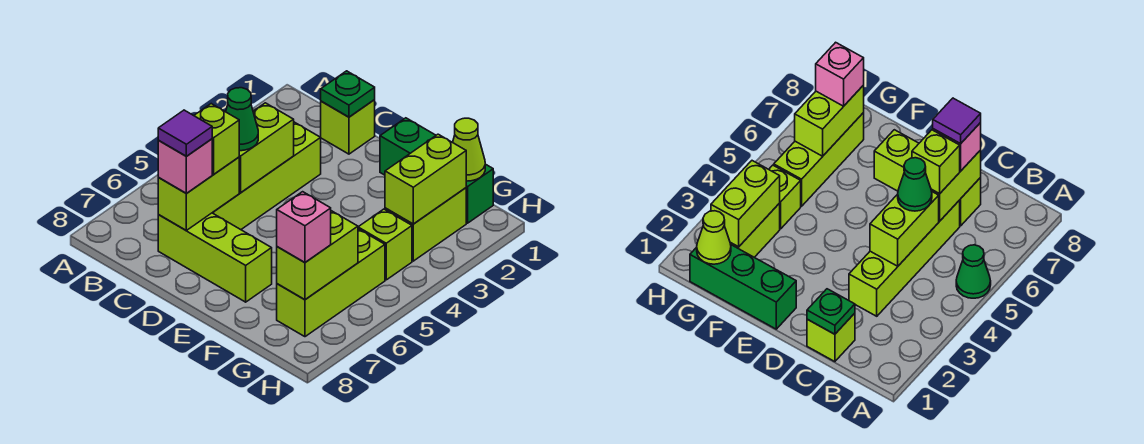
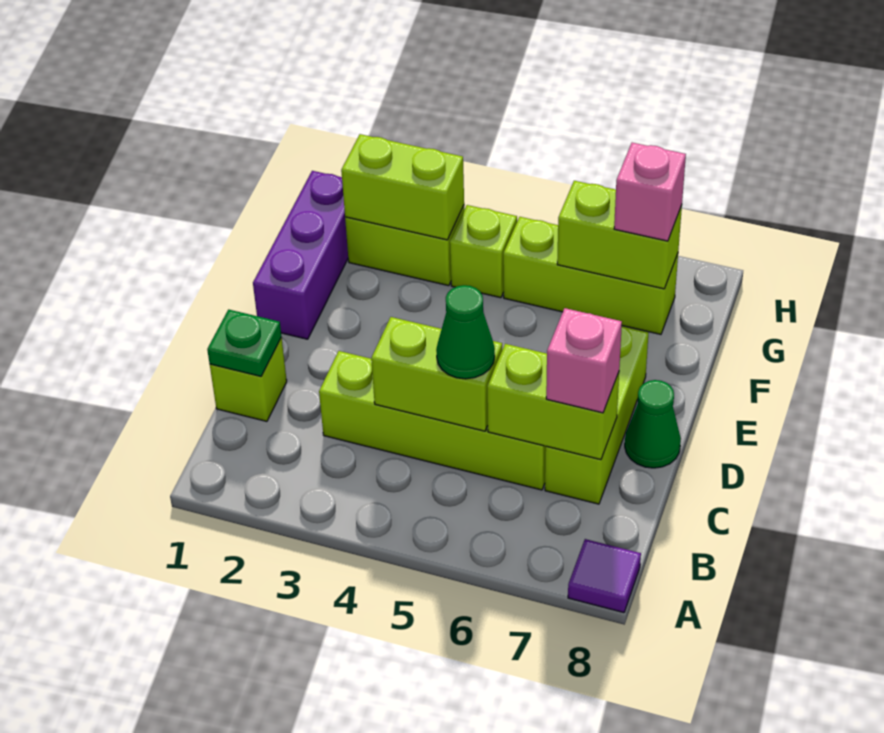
green 1x1 cone [956,245,991,298] -> green 1x1 cone moved to [625,380,681,468]
lime 1x1 brick [194,104,239,174] -> none
purple 1x1 tile [158,110,212,156] -> purple 1x1 tile moved to [568,539,641,613]
green 1x3 brick [380,118,493,223] -> purple 1x3 brick [253,171,348,339]
lime 1x1 cone [453,118,485,181] -> none

